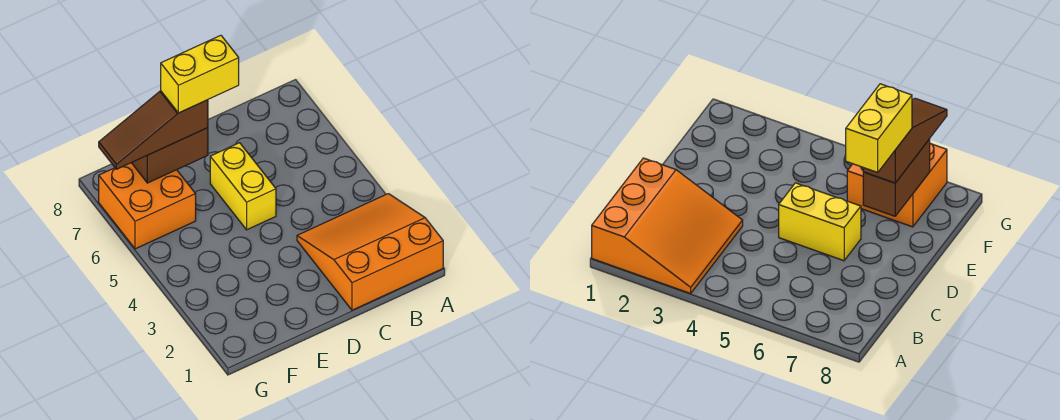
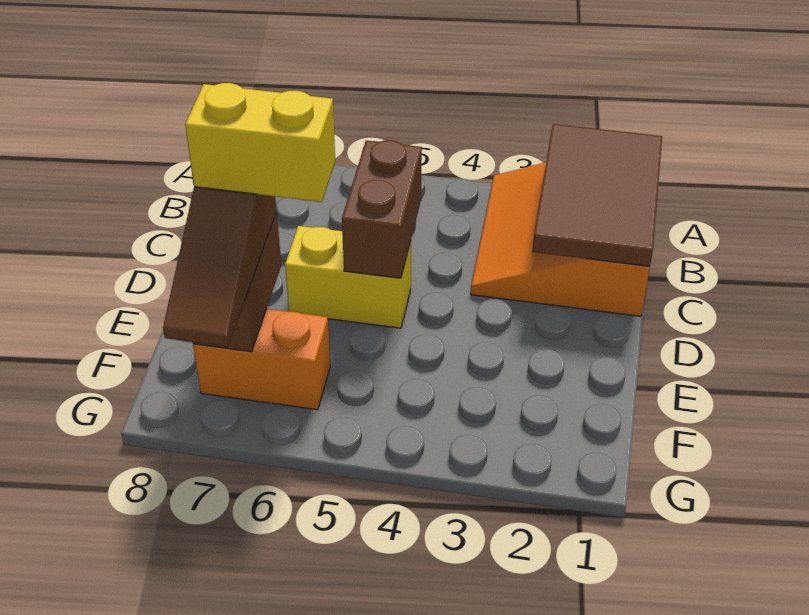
none -> brown 2x3 tile [532,124,662,266]
none -> brown 1x2 brick [342,140,422,278]
yellow 1x2 brick [161,35,239,113] -> yellow 1x2 brick turned to [185,83,335,202]
orange 2x2 brick [99,163,196,249] -> orange 1x2 brick [193,309,330,410]

